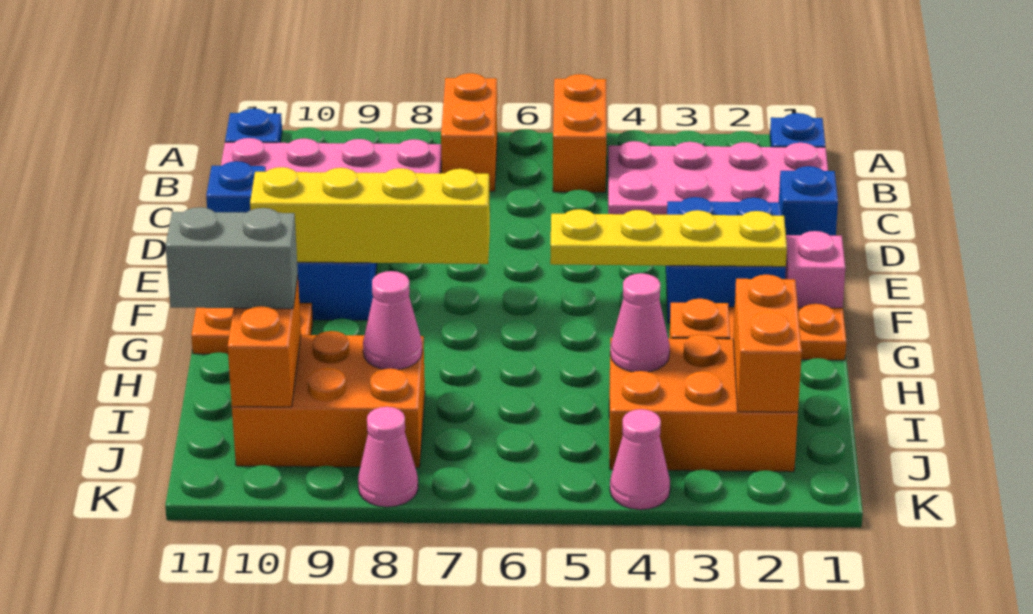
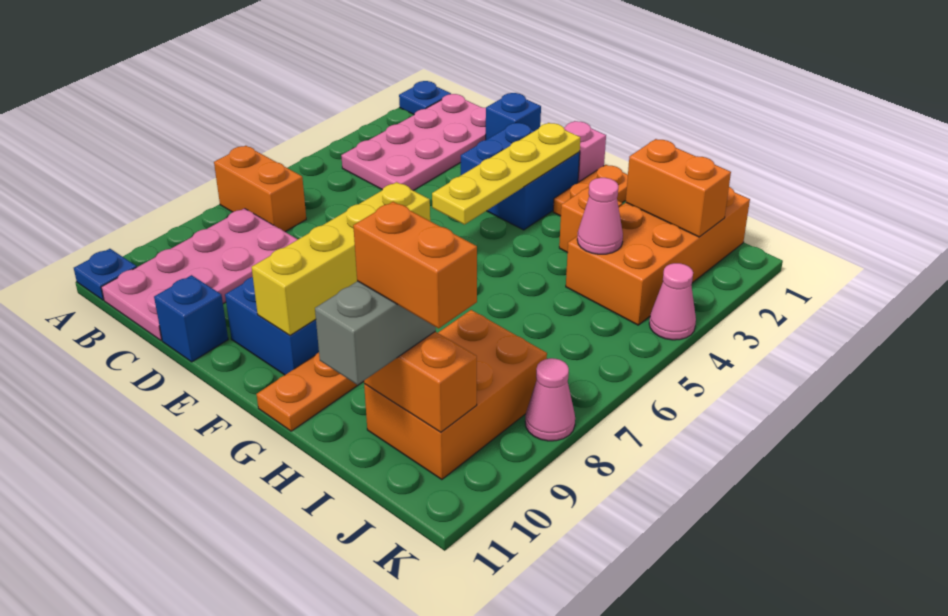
orange 1x2 brick [553,74,606,192] -> orange 1x2 brick moved to [353,202,477,328]
orange 2x3 brick [609,335,798,472] -> orange 2x4 brick [566,187,750,325]
pink 1x1 cone [363,271,422,370] -> none

